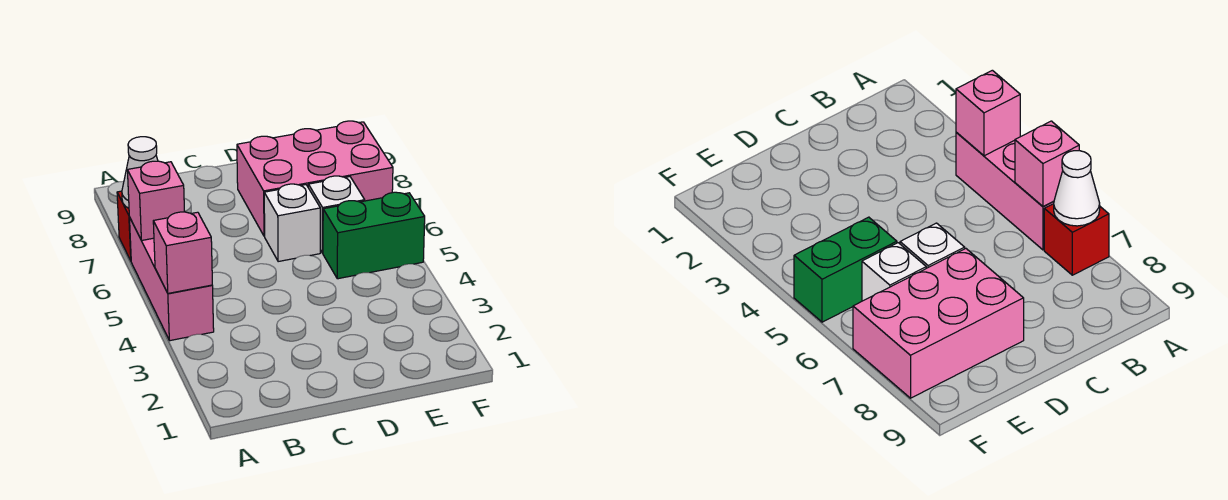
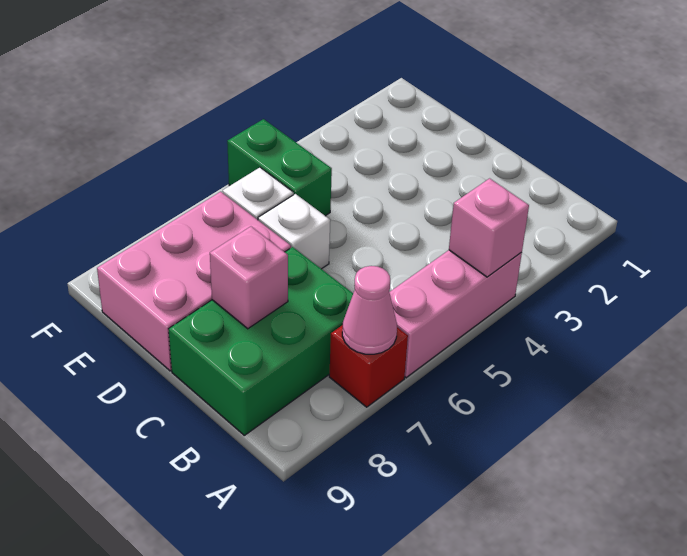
pink 1x1 brick [127,161,185,241] -> pink 1x1 brick moved to [210,227,288,329]
white 1x1 cone [122,137,158,208] -> pink 1x1 cone [342,266,397,354]
none -> green 2x3 brick [169,247,353,435]
pink 2x3 brick [237,121,393,236] -> pink 2x3 brick turned to [97,192,291,371]

